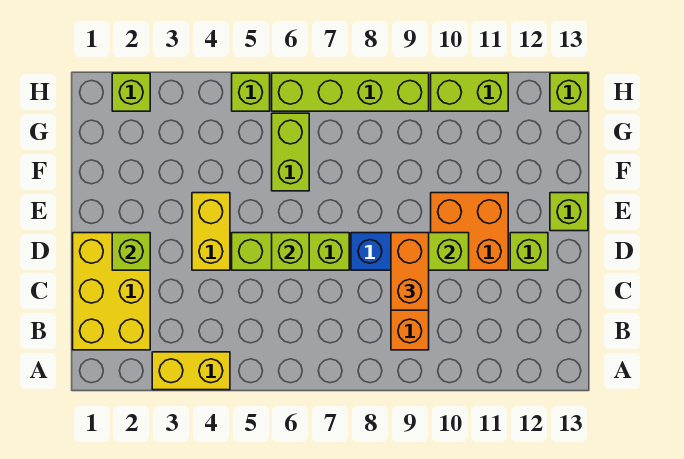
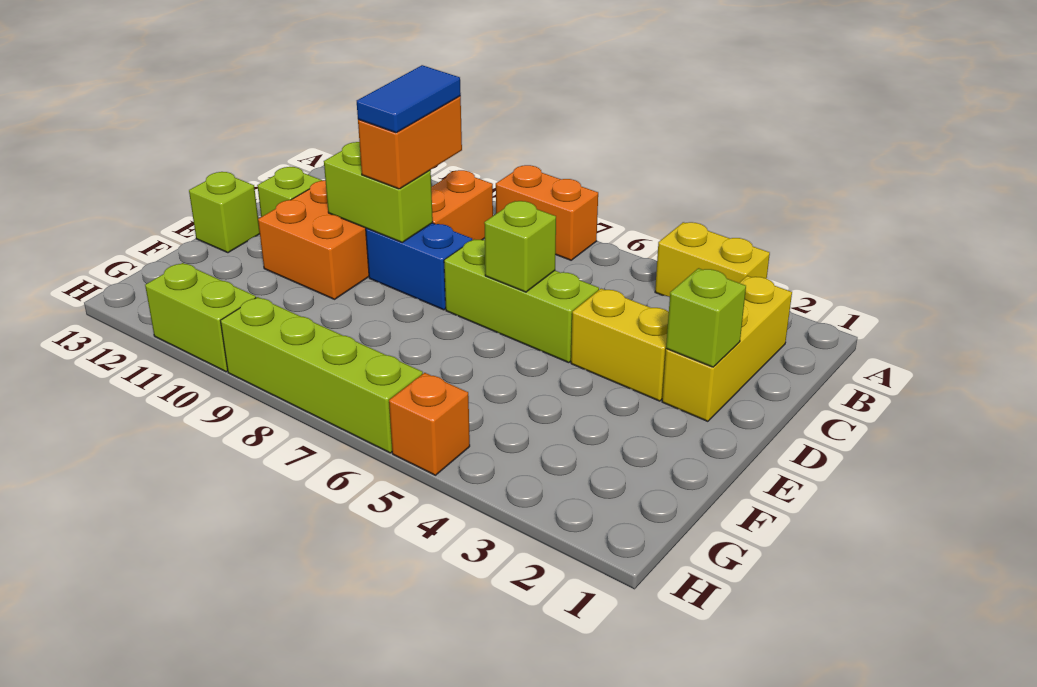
none -> orange 1x2 brick [496,165,598,260]
yellow 2x3 brick [73,233,150,350] -> yellow 1x3 brick [662,276,792,421]
none -> blue 1x2 tile [357,65,461,133]
yellow 1x2 brick [192,193,230,270] -> yellow 1x2 brick turned to [571,289,669,401]
lime 1x2 brick [272,113,309,191] -> none
lime 1x1 brick [112,73,150,111] -> none
lime 1x1 brick [232,73,270,111] -> orange 1x1 brick [389,373,470,475]
lime 1x1 brick [550,73,588,111] -> none

